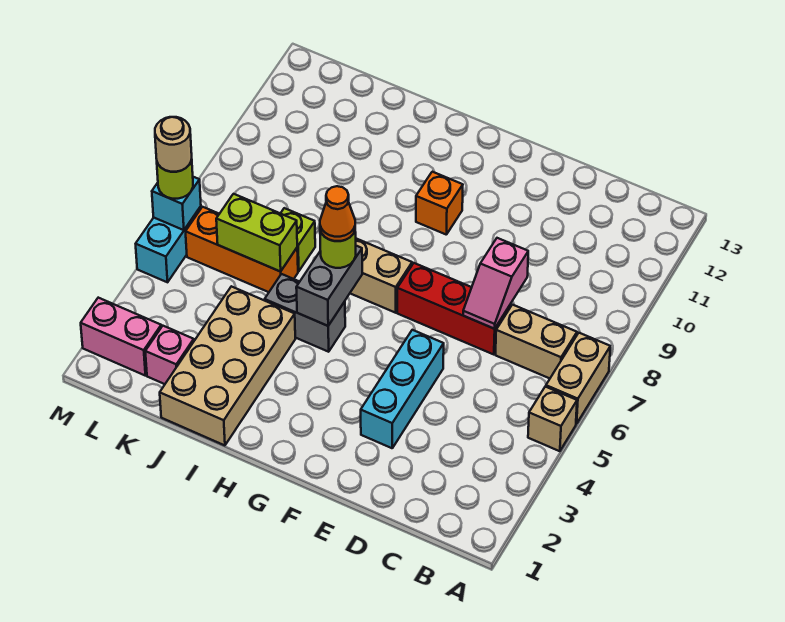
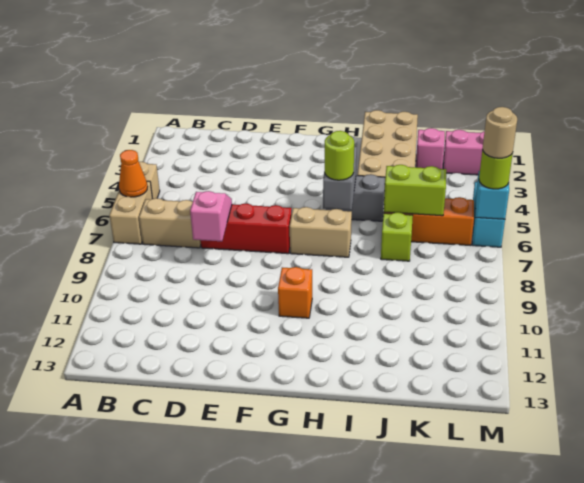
cyan 1x3 brick [361,330,444,448] -> none
orange 1x1 cone [320,186,355,241] -> orange 1x1 cone moved to [119,150,148,197]

